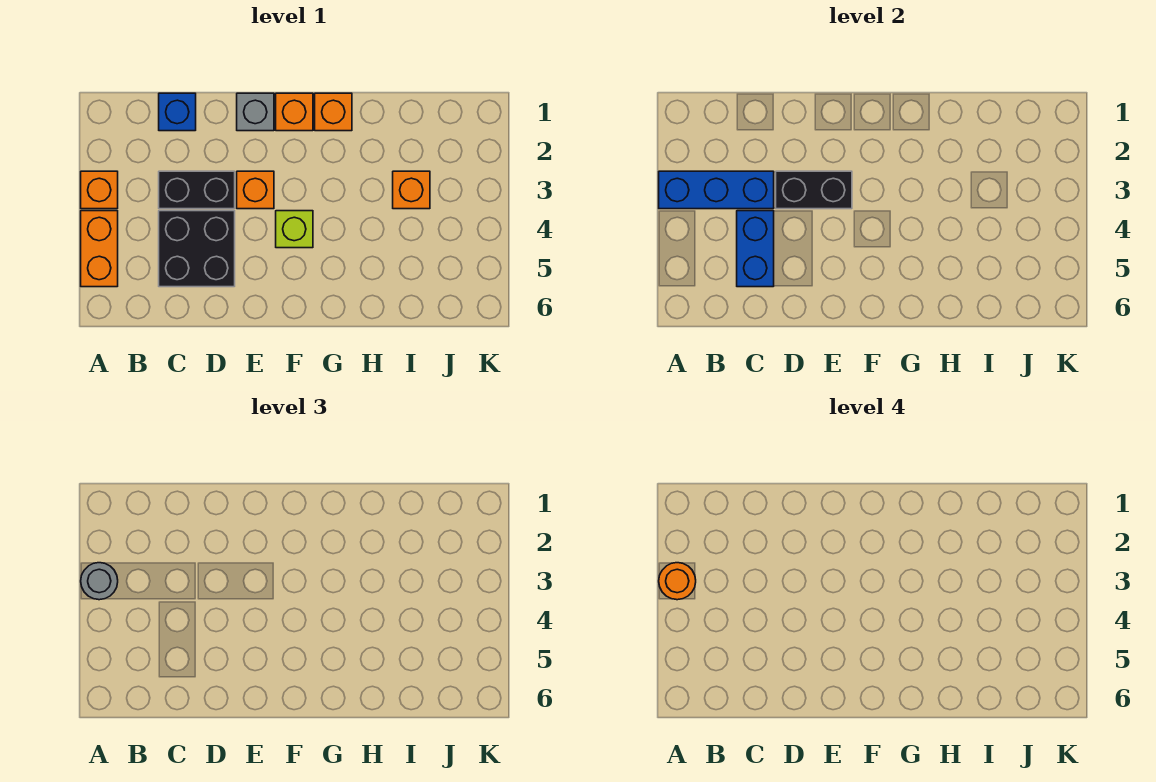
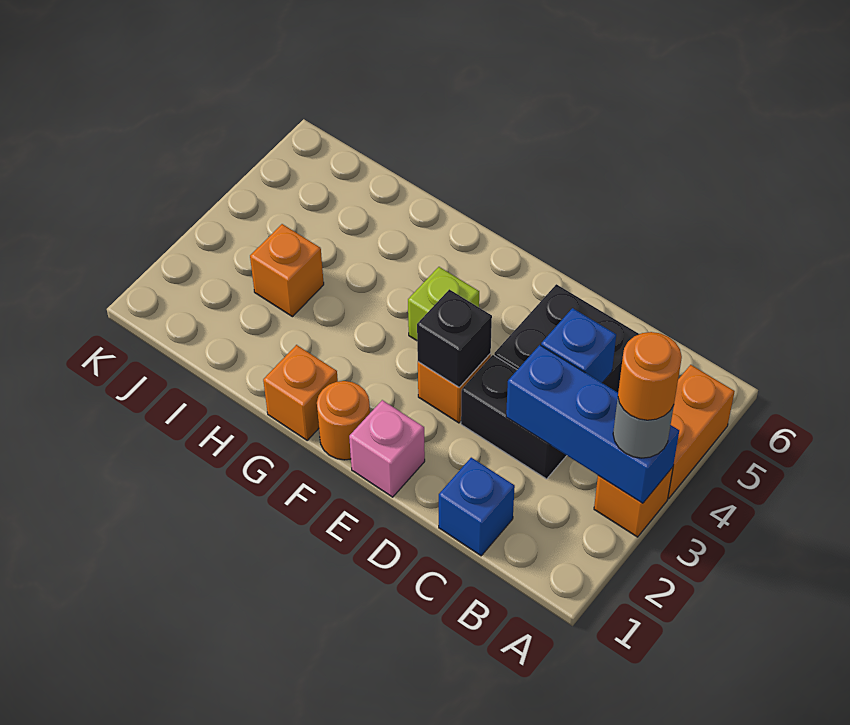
blue 1x2 brick [737,211,774,287] -> blue 1x1 brick [541,308,616,383]
black 1x2 brick [776,171,852,209] -> black 1x1 brick [417,289,492,387]
grey 1x1 brick [237,93,274,131] -> pink 1x1 brick [349,400,425,497]
orange 1x1 brick [276,93,313,131] -> orange 1x1 round brick [317,381,370,460]

